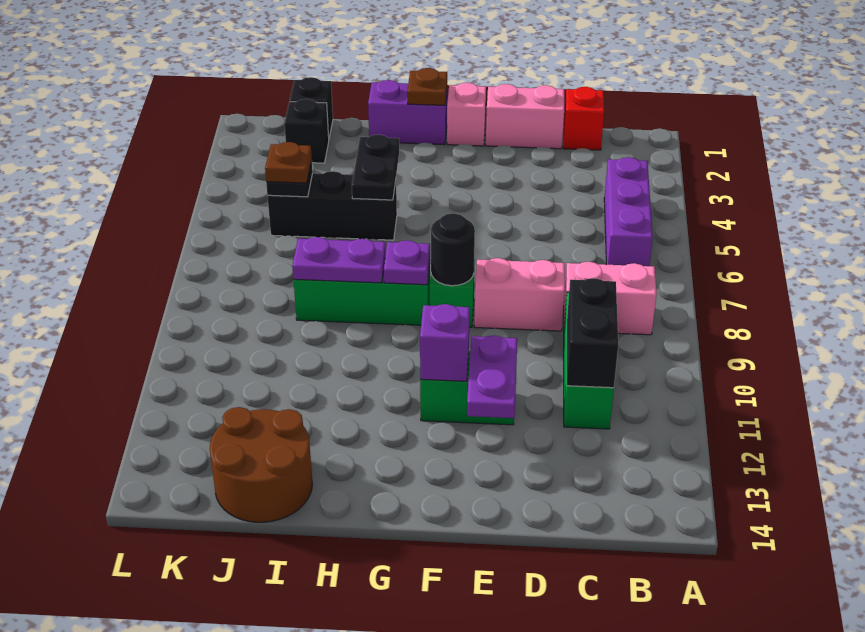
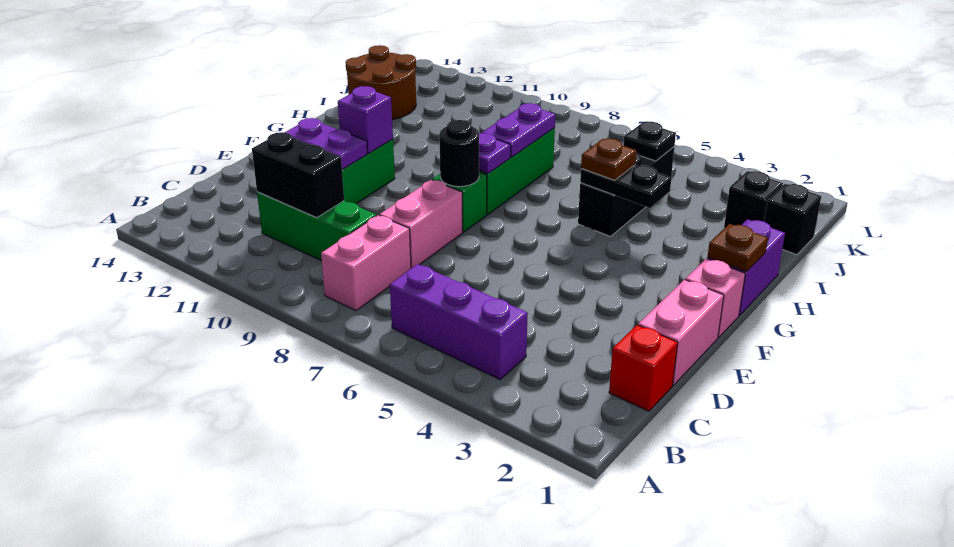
brown 1x1 plate [265,142,312,183] -> brown 1x1 plate moved to [581,139,637,180]

